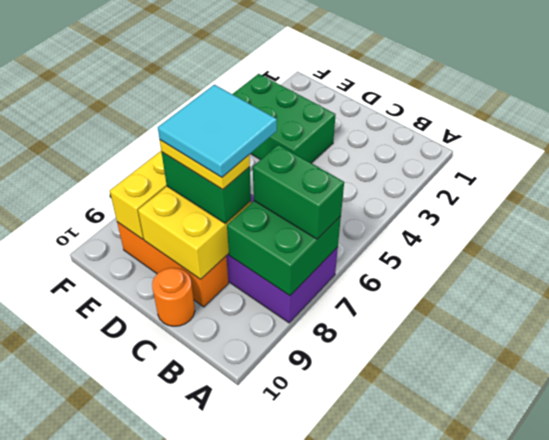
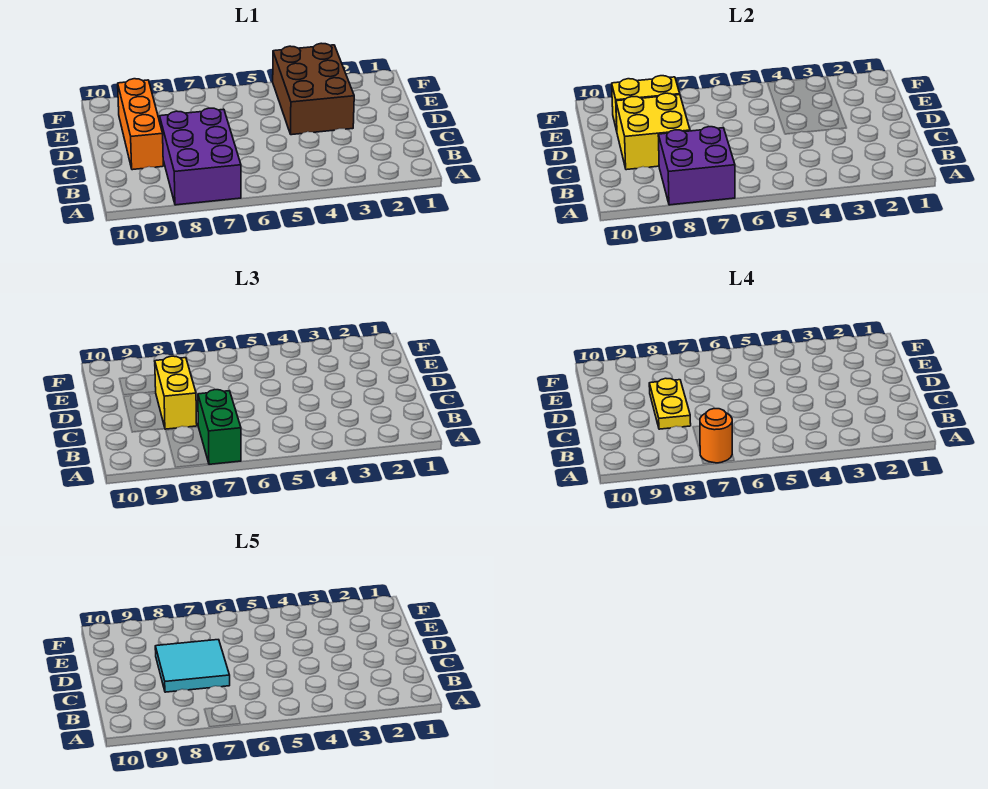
green 2x2 brick [227,201,341,296] -> purple 2x2 brick [658,127,735,205]
green 1x2 brick [162,152,251,224] -> yellow 1x2 brick [155,356,197,429]
orange 1x1 round brick [152,268,195,326] -> orange 1x1 round brick moved to [700,409,732,463]
green 2x3 brick [233,74,336,163] -> brown 2x3 brick [273,43,354,135]

